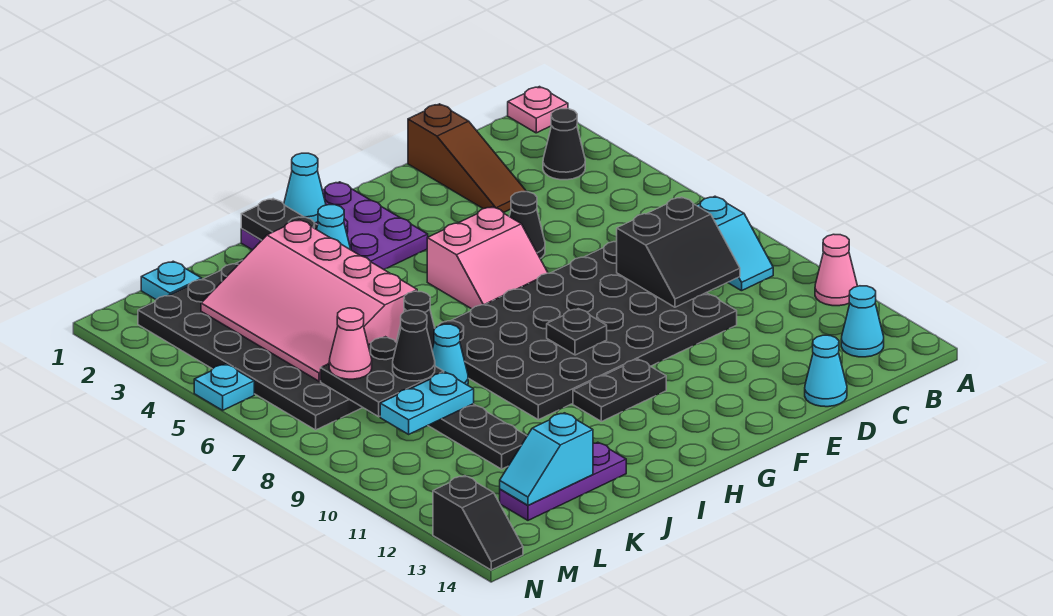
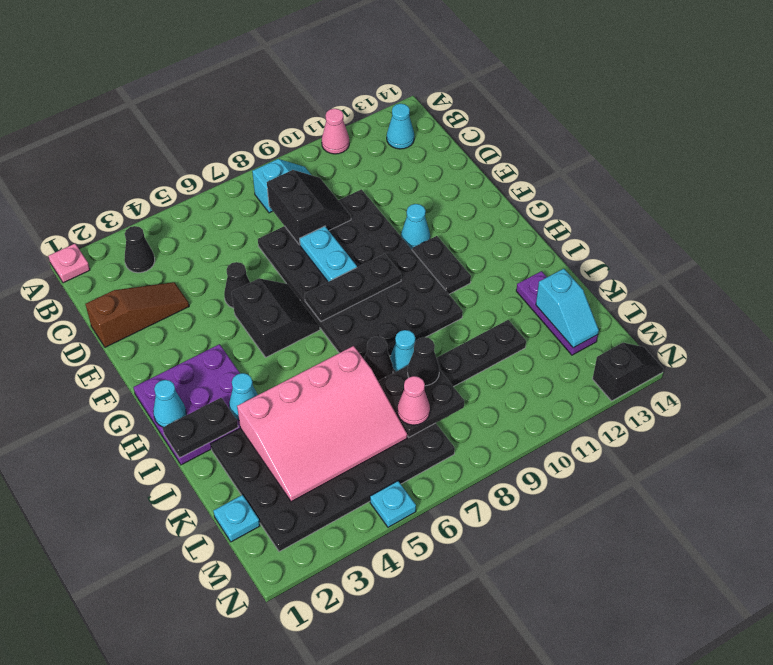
cyan 1x1 cone [805,335,847,407] -> cyan 1x1 cone moved to [401,204,430,249]
pink 2x2 slope [427,207,548,309] -> black 2x2 slope [232,278,320,357]
black 1x1 plate [547,309,607,355] -> black 1x3 plate [305,254,401,321]
cyan 1x2 plate [380,372,474,434] -> cyan 1x2 plate moved to [300,226,357,282]

